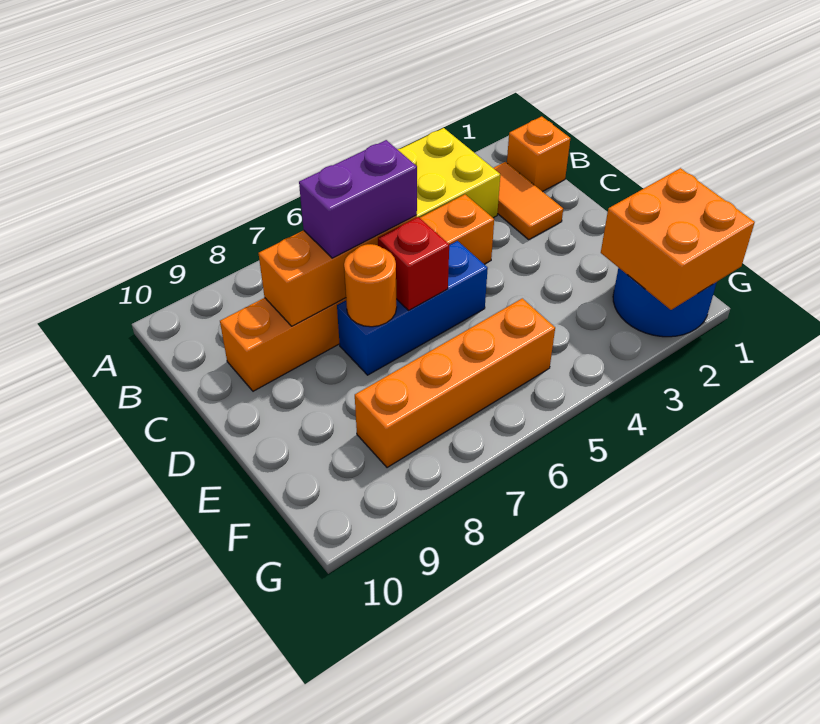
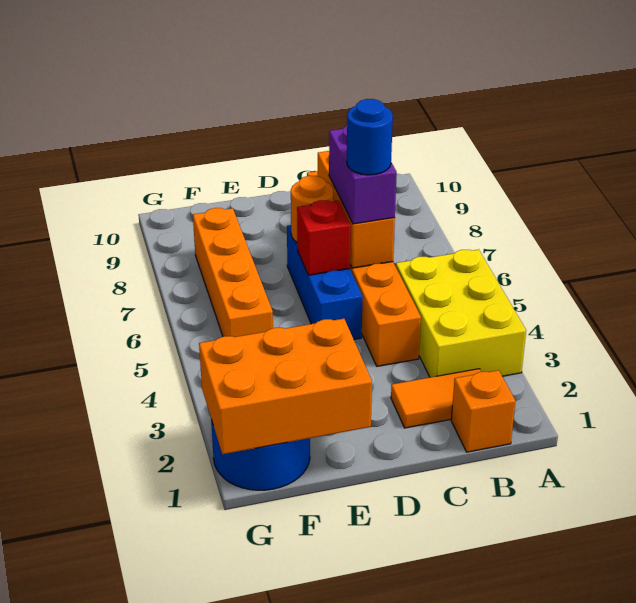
none -> blue 1x1 round brick [347,99,393,175]
orange 2x2 brick [601,168,755,310] -> orange 2x3 brick [199,319,372,454]

